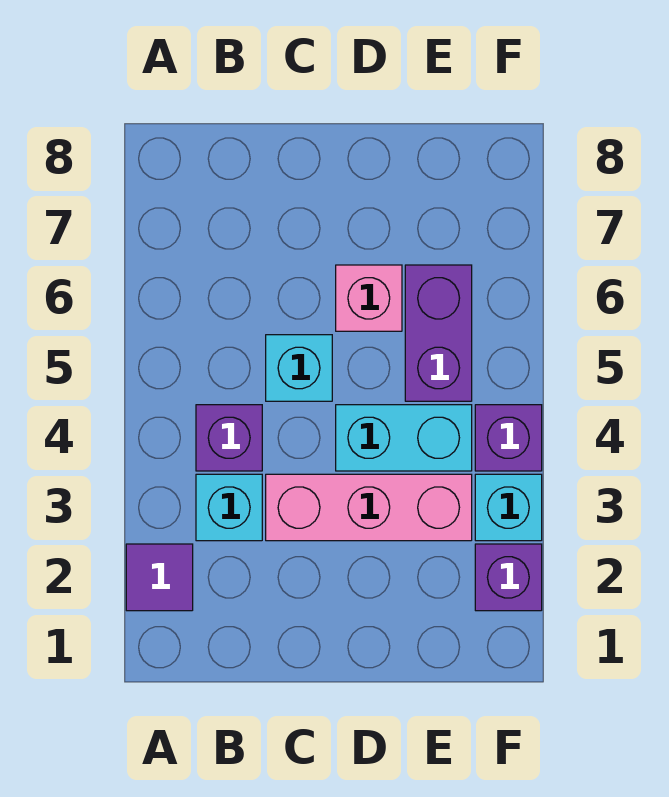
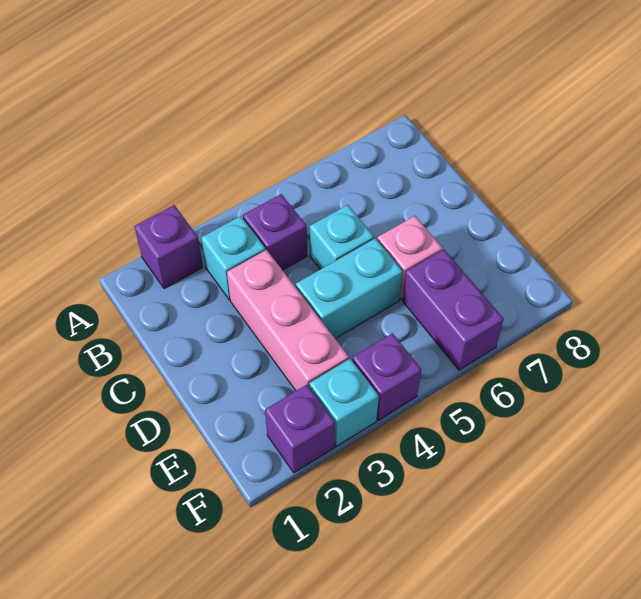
purple 1x1 tile [126,544,193,611] -> purple 1x1 brick [135,205,203,289]
cyan 1x2 brick [336,405,472,471] -> cyan 1x2 brick turned to [296,238,403,339]
purple 1x2 brick [405,265,472,401] -> purple 1x2 brick turned to [403,250,504,370]

